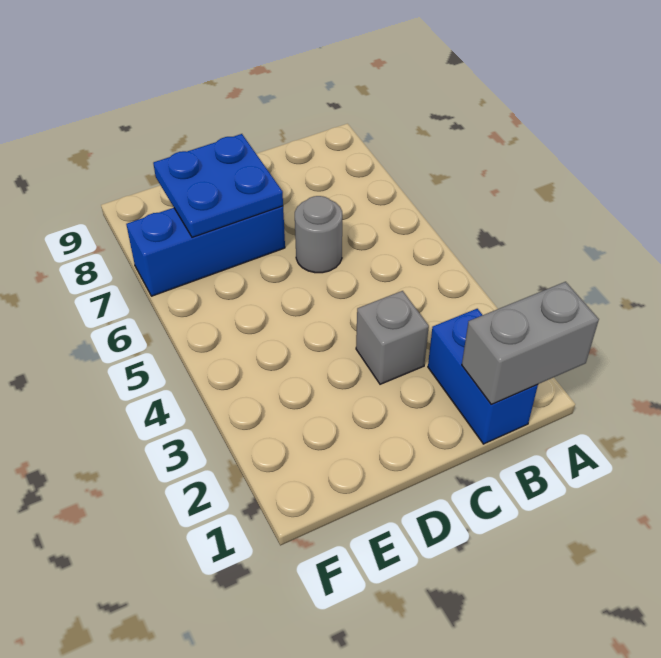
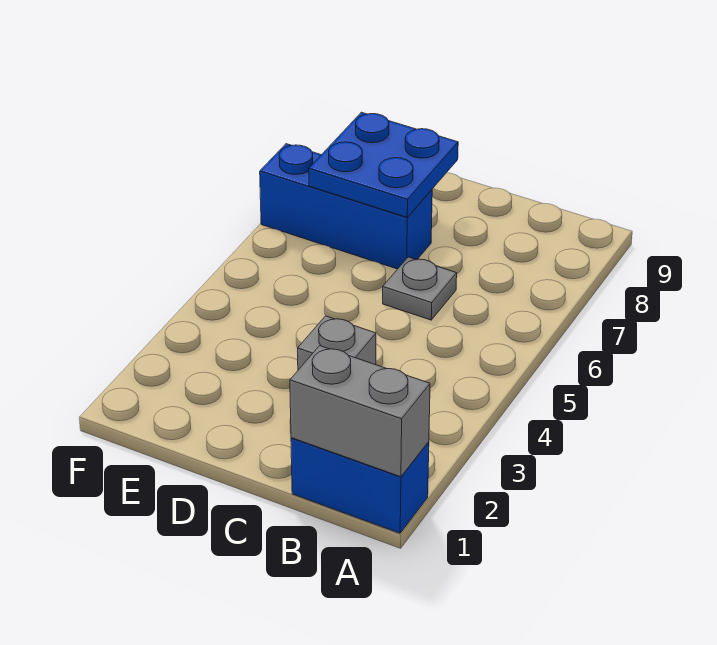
blue 1x2 brick [428,309,538,444] -> blue 1x2 brick turned to [291,438,429,533]
grey 1x1 round brick [295,196,342,273] -> grey 1x1 plate [383,257,457,320]

